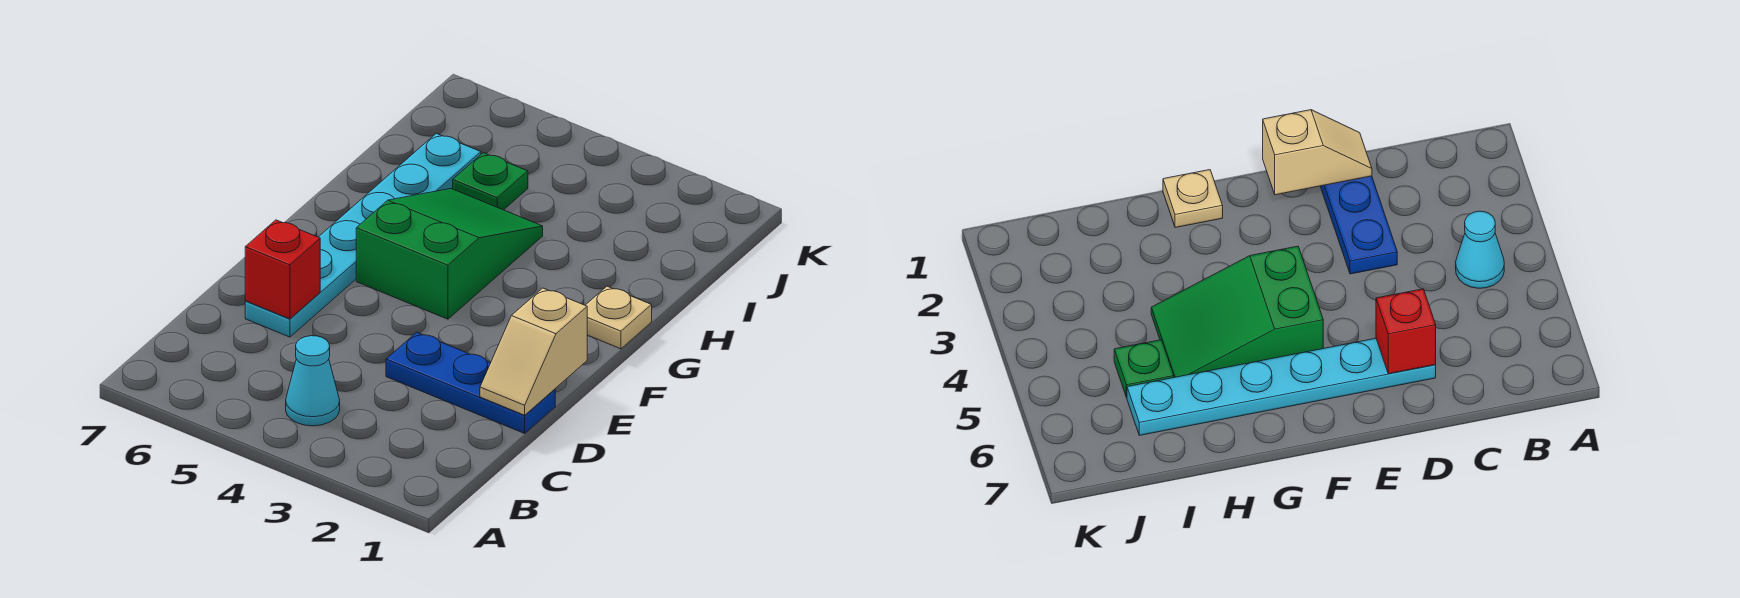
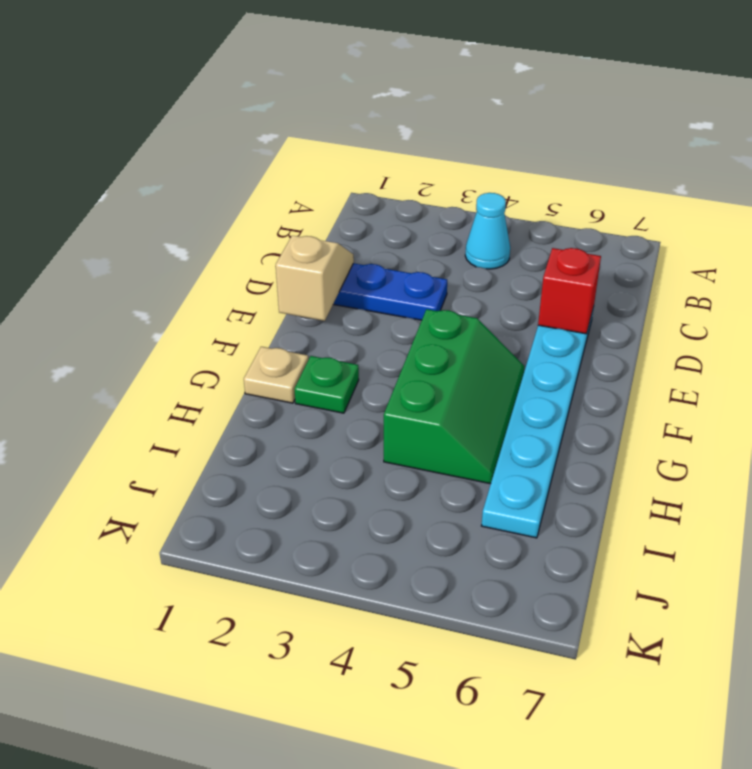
green 2x3 slope [356,189,543,319] -> green 2x3 slope turned to [384,309,525,484]
green 1x1 plate [453,153,528,210] -> green 1x1 plate moved to [294,356,359,413]

